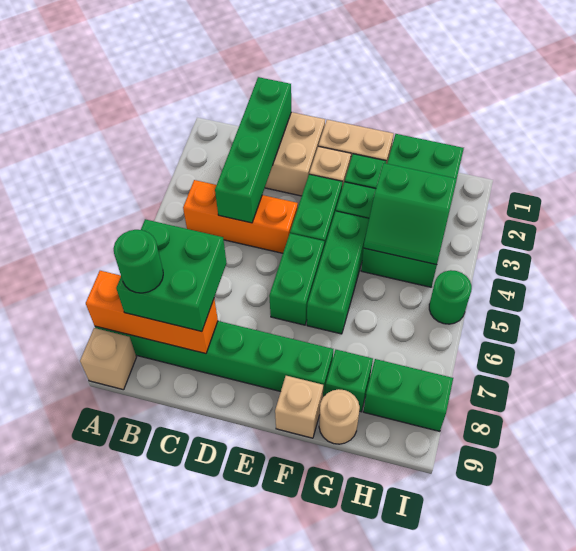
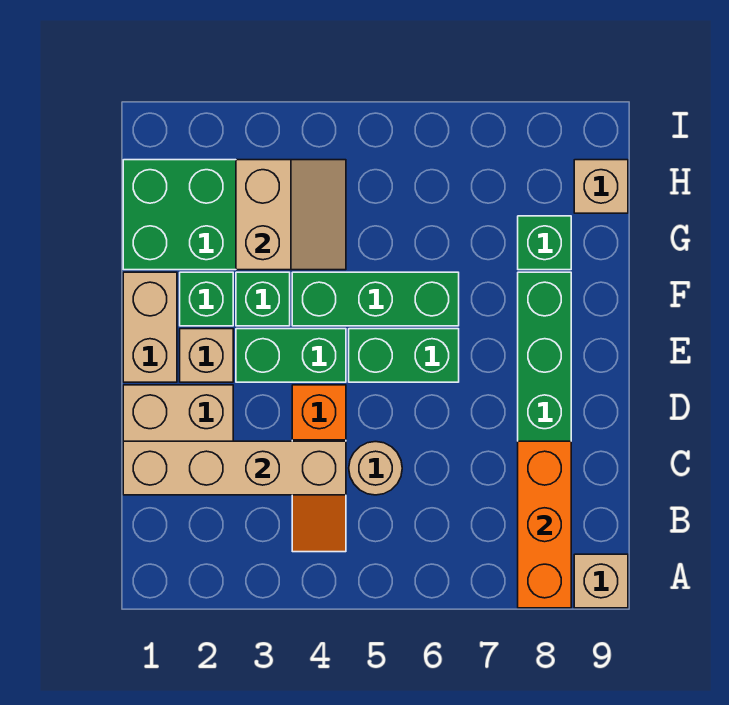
orange 1x3 brick [183,180,298,253] -> orange 1x3 slope [292,385,346,552]
green 2x2 brick [116,219,226,332] -> none
green 1x1 round brick [114,230,163,293] -> none
green 1x4 brick [215,77,291,223] -> tan 1x4 brick [123,441,346,495]
tan 1x1 brick [275,376,323,438] -> tan 1x1 brick moved to [574,160,628,213]
green 2x2 slope [364,163,457,265] -> tan 2x2 slope [236,160,346,270]
tan 1x1 round brick [319,389,360,444] -> tan 1x1 round brick moved to [349,442,402,495]
green 1x2 brick [363,359,453,431] -> none
green 1x1 round brick [429,270,472,324] -> none

